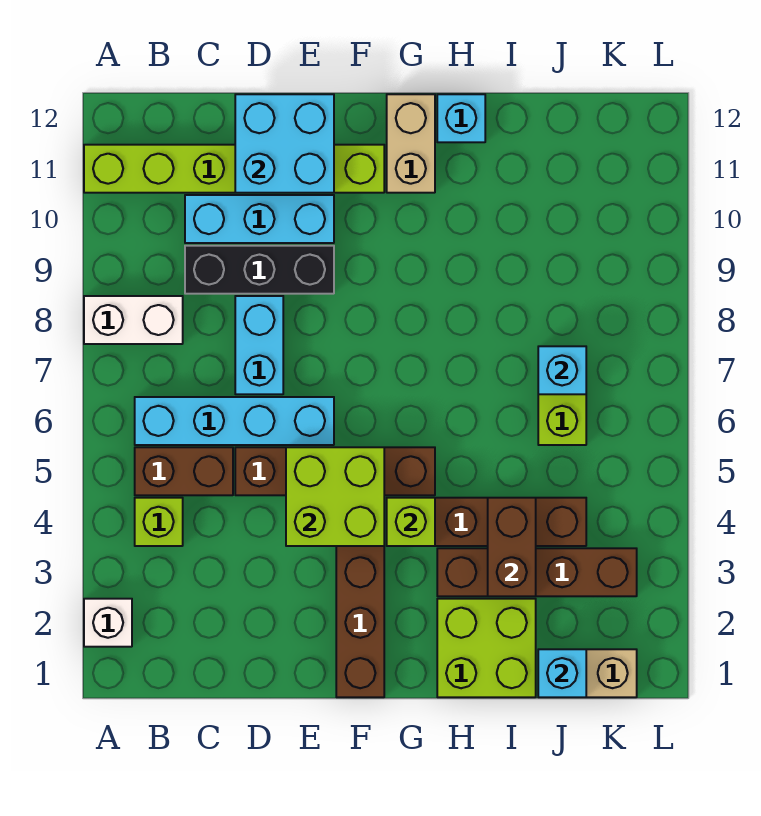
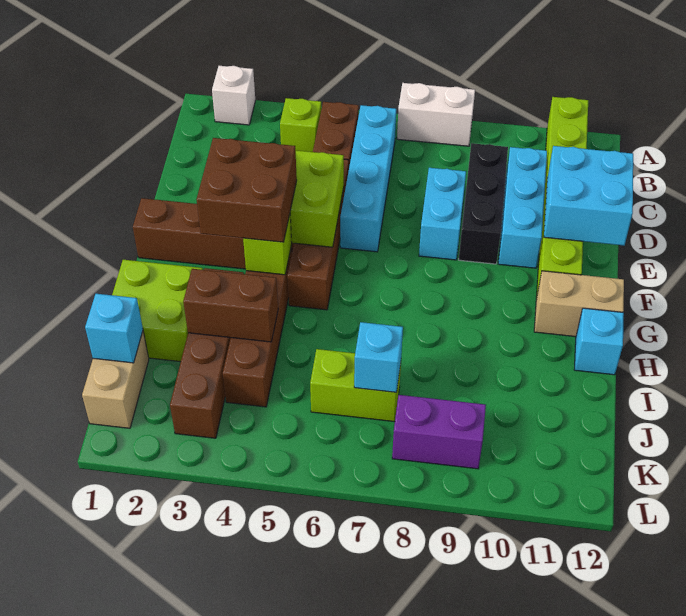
white 1x2 brick [84,296,183,344] -> white 1x2 brick turned to [397,83,475,146]
cyan 1x2 brick [235,296,283,394] -> cyan 1x2 brick turned to [419,168,466,260]
none -> brown 2x2 brick [197,138,297,242]
none -> purple 1x2 brick [392,395,486,469]

